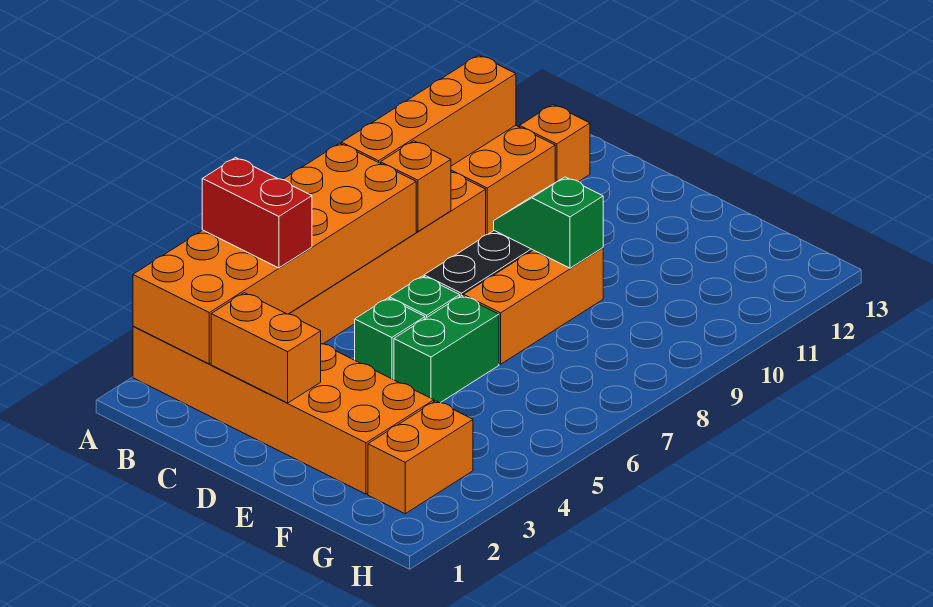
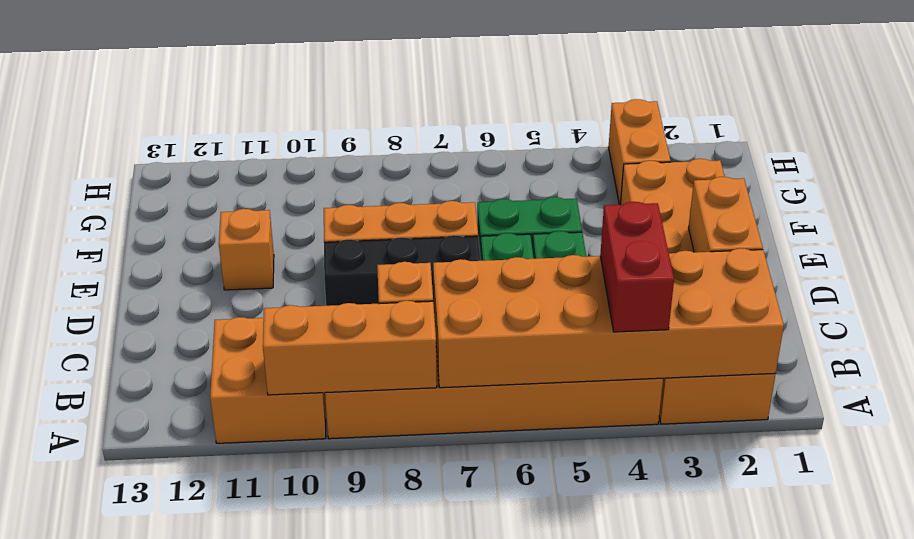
orange 1x4 brick [341,55,516,166] -> orange 1x3 brick [263,301,437,395]
orange 1x1 brick [520,105,590,183] -> orange 1x1 brick moved to [219,209,274,290]
green 1x2 slope [494,177,603,268] -> none
orange 1x2 brick [368,401,473,514] -> orange 1x2 brick turned to [609,99,671,205]

